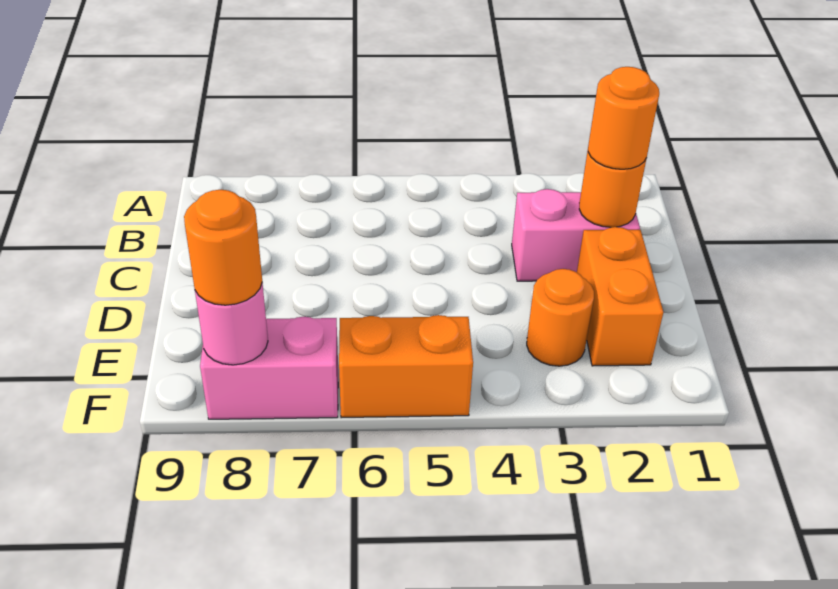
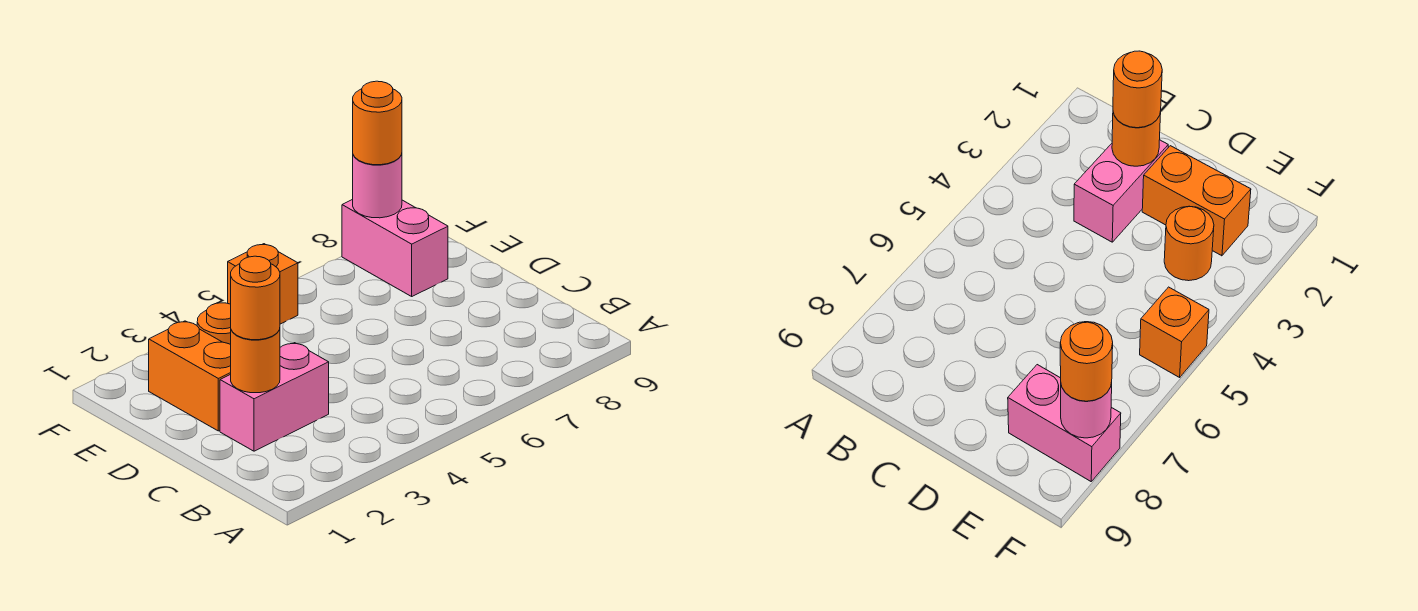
orange 1x2 brick [339,315,473,418] -> orange 1x1 brick [228,244,298,324]
pink 1x2 brick [200,317,338,419] -> pink 1x2 brick turned to [342,199,448,296]

